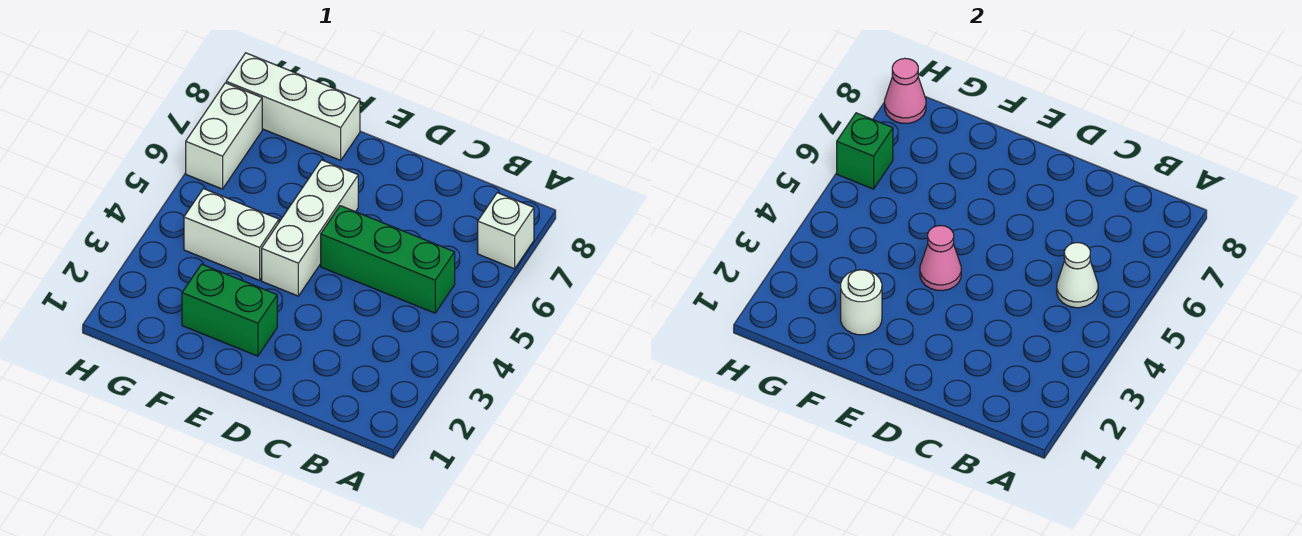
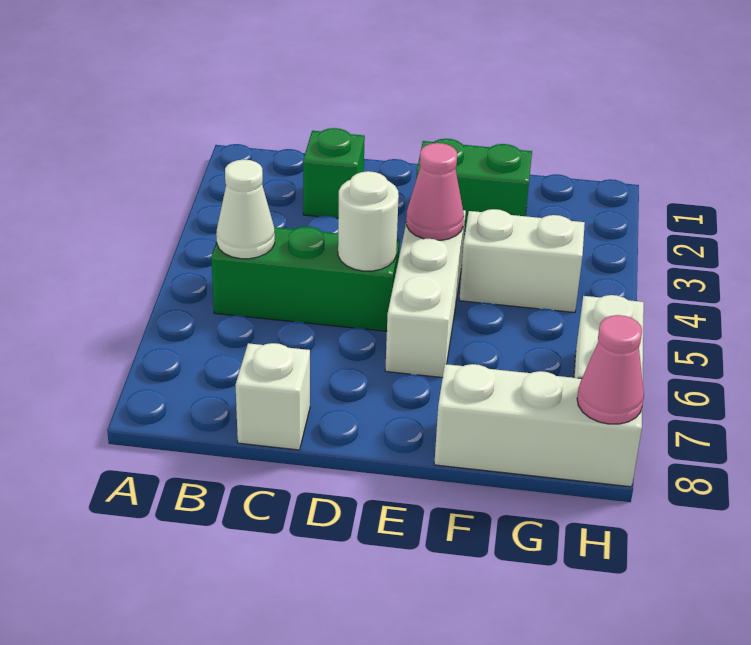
white 1x1 brick [478,193,534,269] -> white 1x1 brick moved to [235,343,310,450]
white 1x1 round brick [841,270,882,335] -> white 1x1 round brick moved to [338,171,399,271]
green 1x1 brick [837,113,893,189] -> green 1x1 brick moved to [303,128,365,218]

